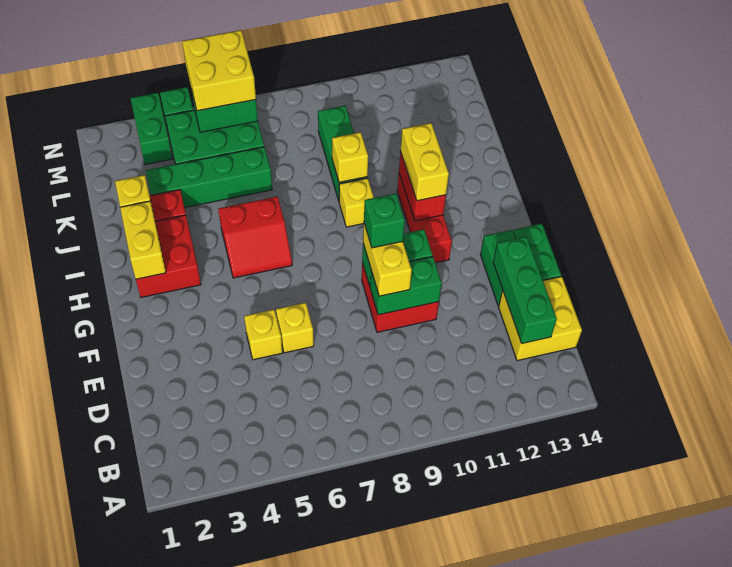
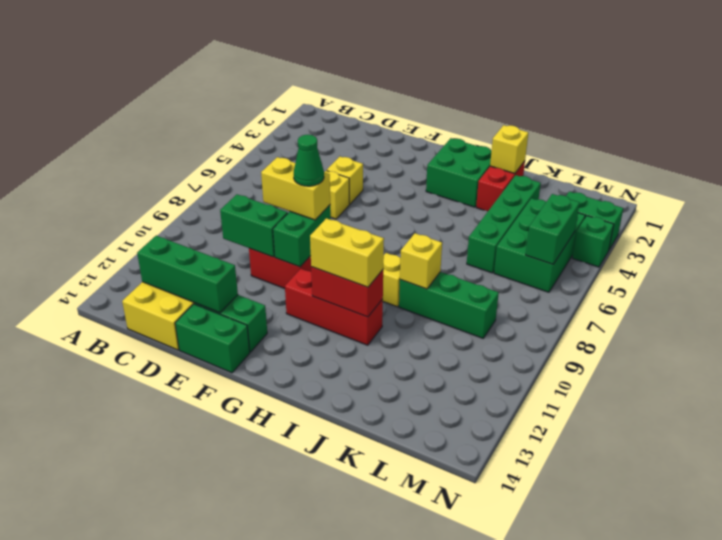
green 1x2 brick [370,257,442,315] -> green 1x2 brick turned to [220,194,288,257]
green 1x1 brick [364,193,405,248] -> green 1x1 cone [294,135,324,186]
red 2x2 brick [136,215,201,297] -> green 2x2 brick [426,138,492,207]
yellow 1x2 brick [120,201,166,279] -> none
red 2x2 slope [218,196,292,278] -> none
yellow 2x2 brick [182,30,256,111] -> none

